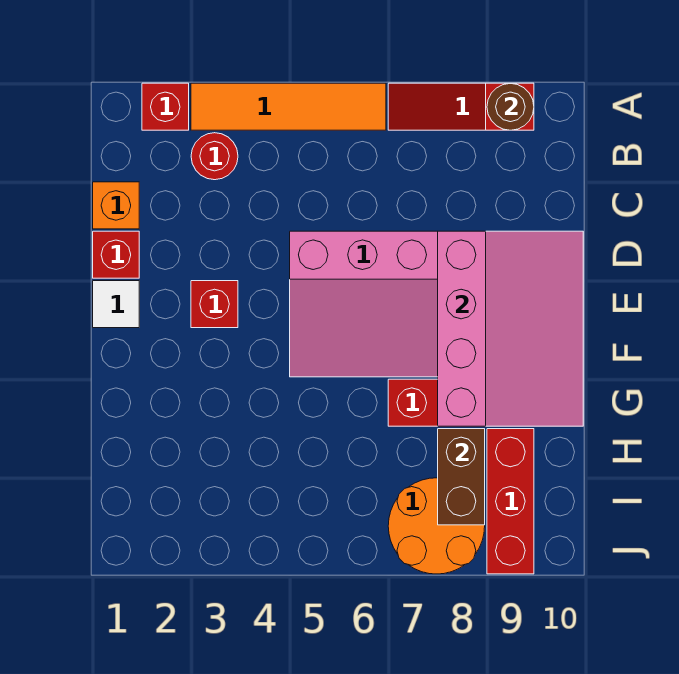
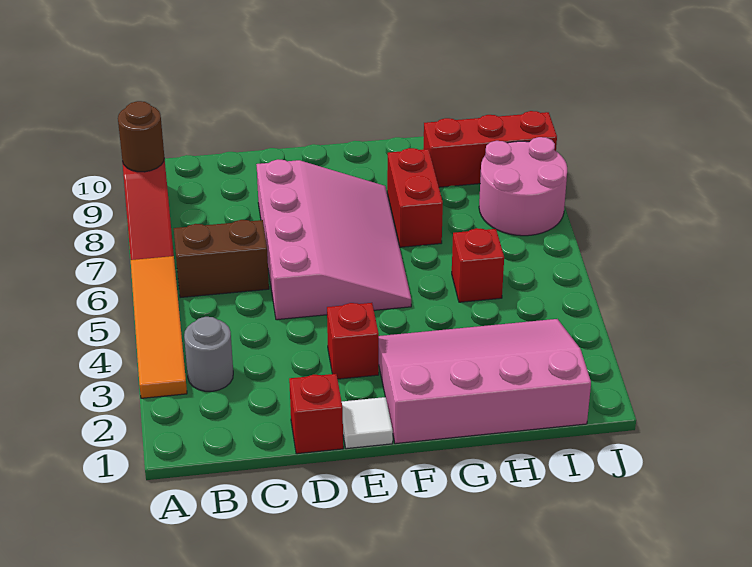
red 1x1 brick [142,83,189,130] -> red 1x1 brick moved to [452,228,504,302]
red 1x1 round brick [191,133,238,180] -> grey 1x1 round brick [184,317,233,391]
orange 1x1 brick [93,182,139,229] -> none
pink 3x4 slope [438,231,583,426] -> pink 3x4 slope moved to [379,319,591,444]
brown 1x2 brick [438,429,485,525] -> brown 1x2 brick moved to [174,220,269,298]
orange 2x2 round brick [388,478,485,574] -> pink 2x2 round brick [479,137,567,236]

